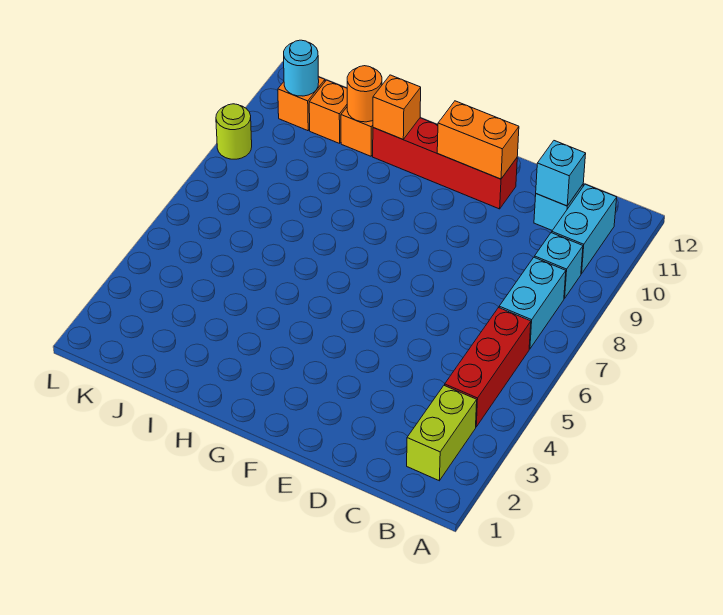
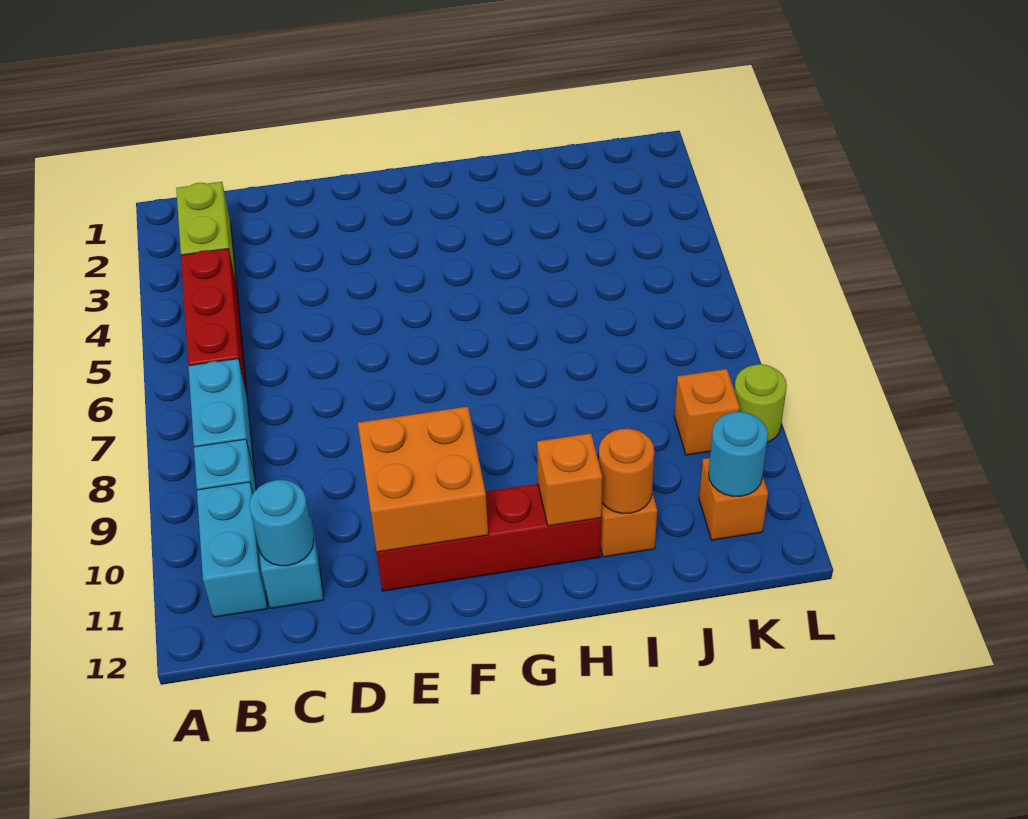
cyan 1x1 brick [536,141,586,206] -> cyan 1x1 round brick [249,480,314,566]
orange 1x2 brick [437,101,519,179] -> orange 2x2 brick [358,407,488,552]
orange 1x1 brick [309,80,347,143] -> orange 1x1 brick moved to [675,369,740,455]

